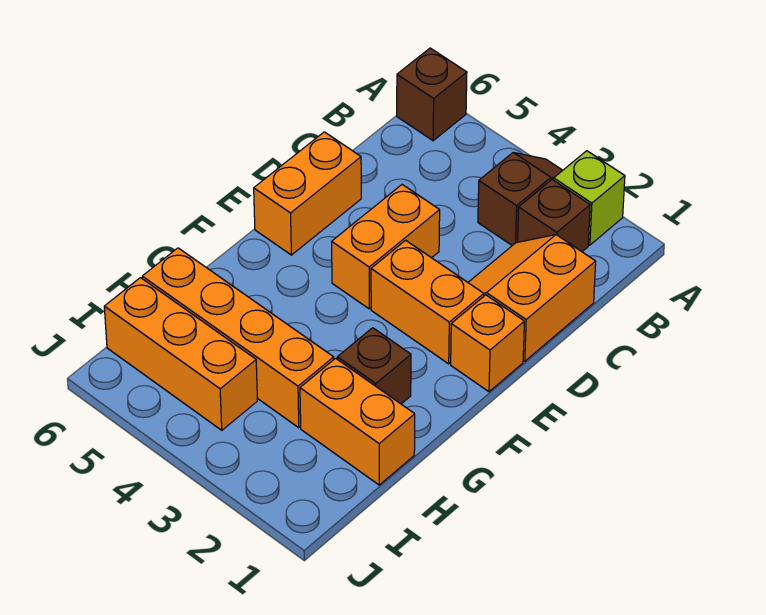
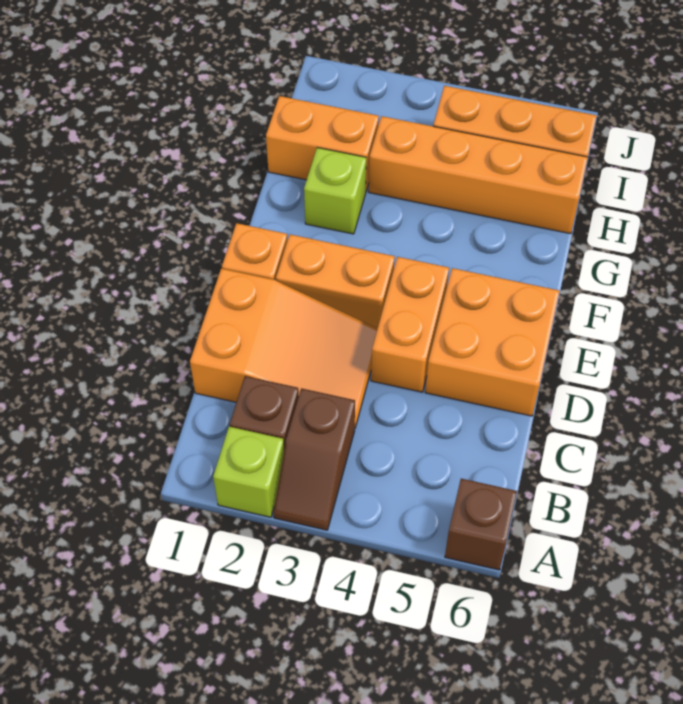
orange 2x2 slope [468,235,596,361] -> orange 2x3 slope [190,269,378,428]
orange 1x2 brick [254,132,361,255] -> orange 2x2 brick [425,268,559,416]
brown 1x1 brick [337,328,411,404] -> lime 1x1 brick [304,148,366,234]

